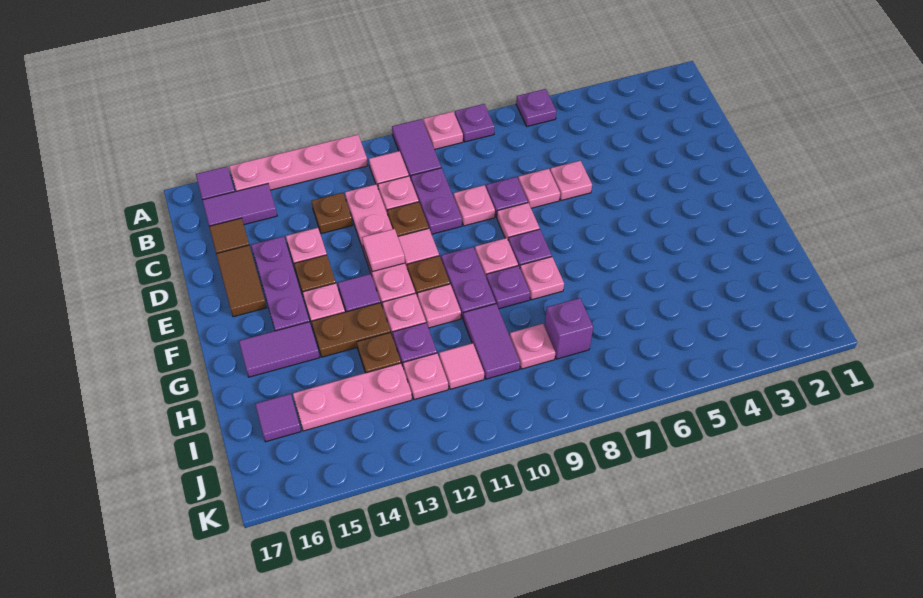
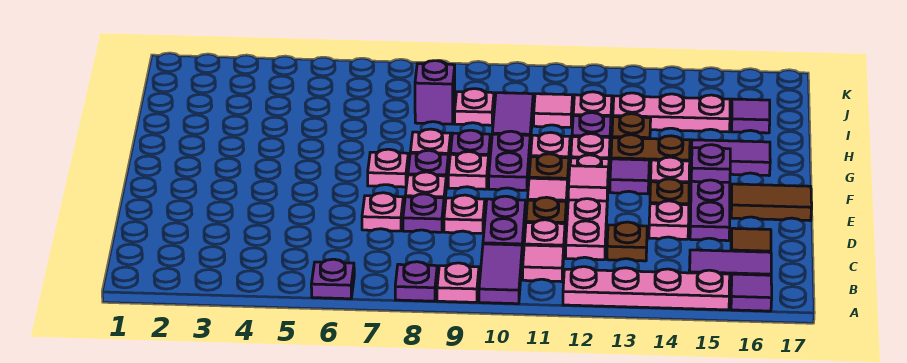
pink 1x1 plate [550,161,592,201] -> pink 1x1 plate moved to [368,149,408,187]
brown 1x2 tile [216,245,267,317] -> brown 1x2 tile turned to [731,184,812,221]
none -> purple 1x1 plate [691,145,730,182]

